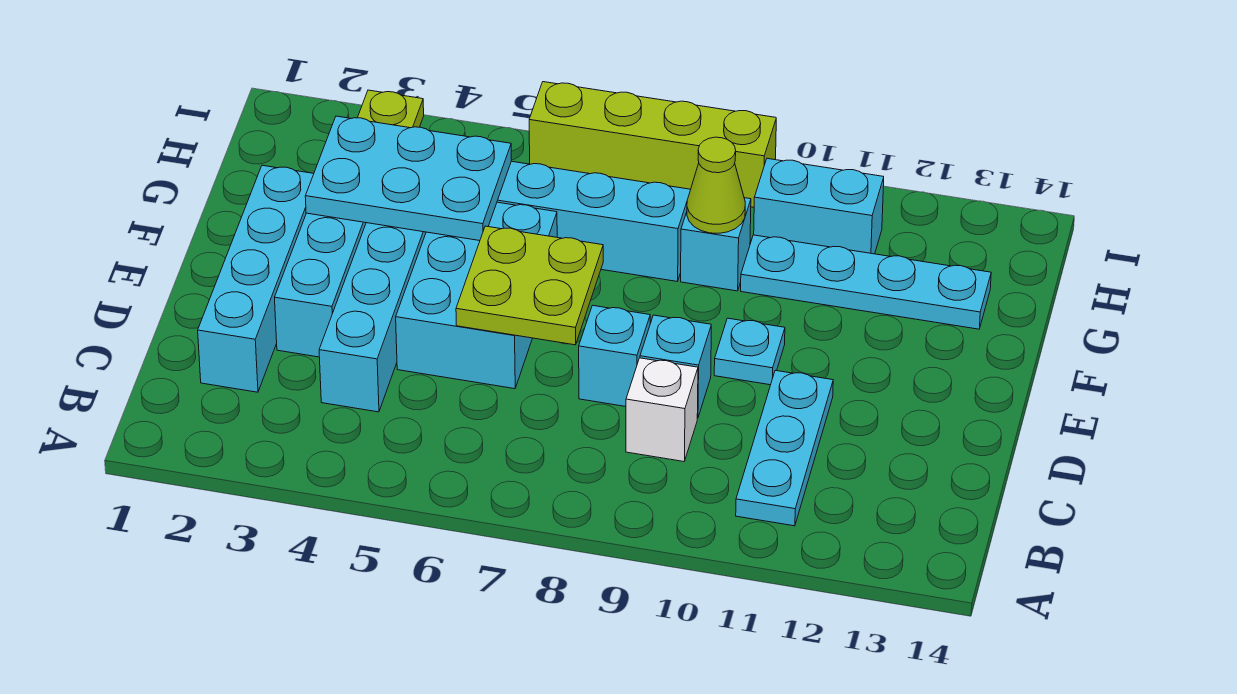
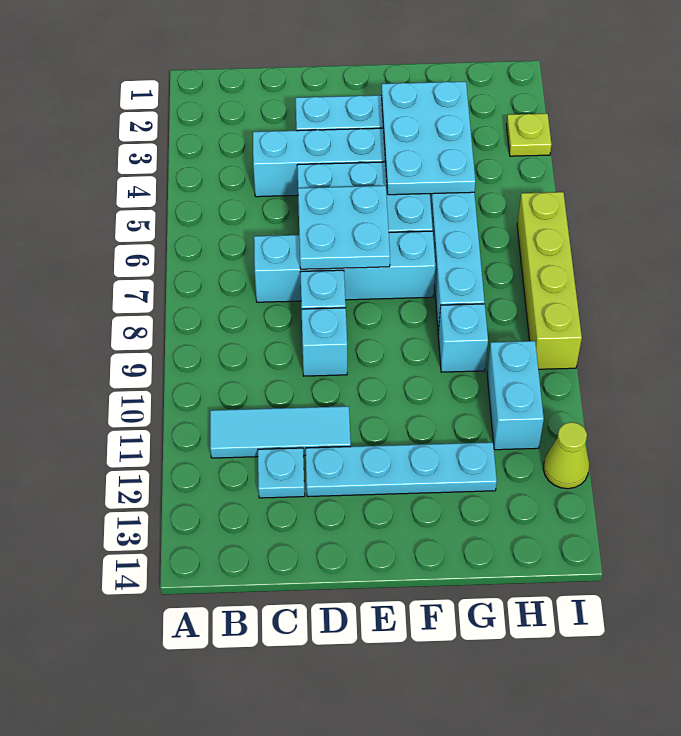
cyan 1x3 plate [736,370,833,526] -> cyan 1x3 tile [210,406,351,458]
cyan 1x4 brick [198,165,314,392] -> cyan 1x4 brick moved to [254,231,435,302]
white 1x1 brick [626,358,698,461] -> none
lime 2x2 plate [456,226,603,345] -> cyan 2x2 plate [298,186,390,269]
cyan 1x1 plate [714,318,785,385] -> cyan 1x1 plate moved to [258,448,305,498]
lime 1x1 cone [687,137,745,233] -> lime 1x1 cone moved to [543,422,589,489]
cyan 1x4 plate [741,235,991,329] -> cyan 1x4 plate turned to [306,442,497,497]

